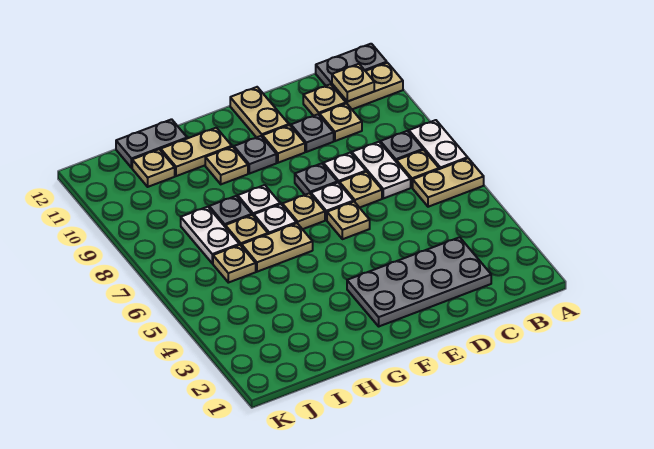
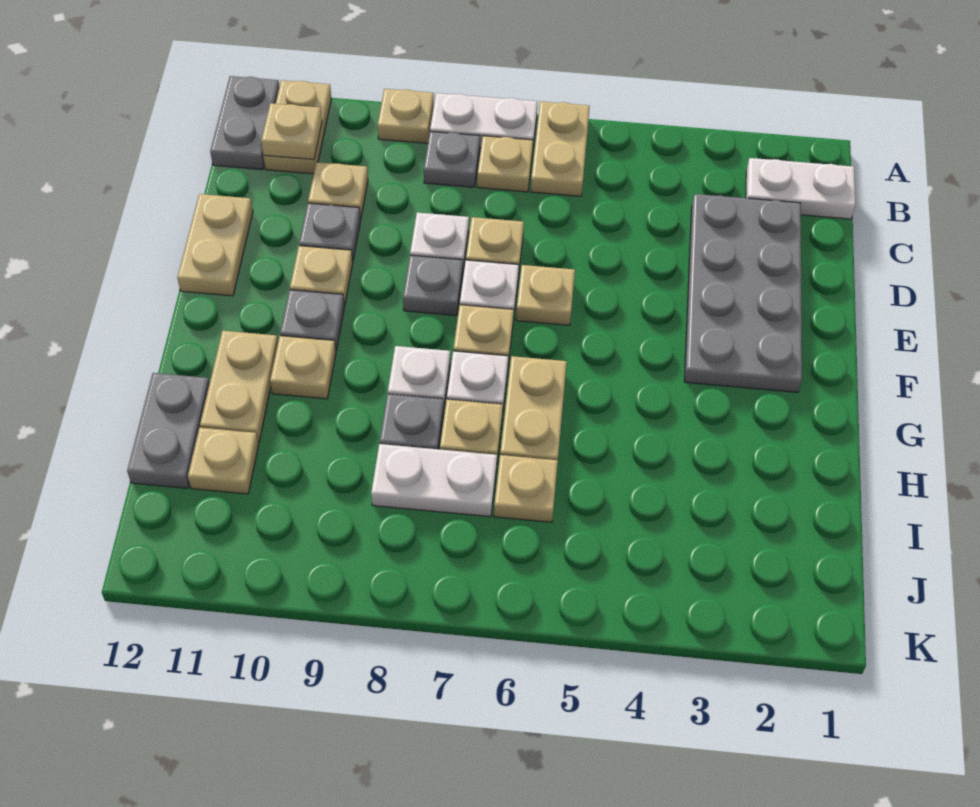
white 1x2 plate [352,142,411,198] -> white 1x2 plate moved to [746,158,856,219]
tan 1x1 plate [303,84,346,116] -> tan 1x1 plate moved to [377,89,434,143]
tan 1x2 plate [230,87,289,138] -> tan 1x2 plate turned to [177,194,253,296]

